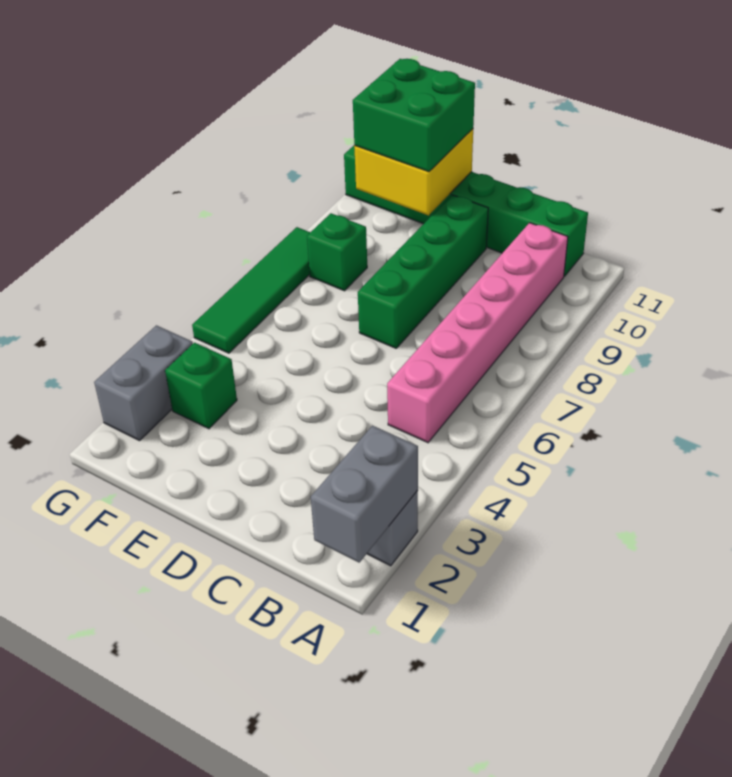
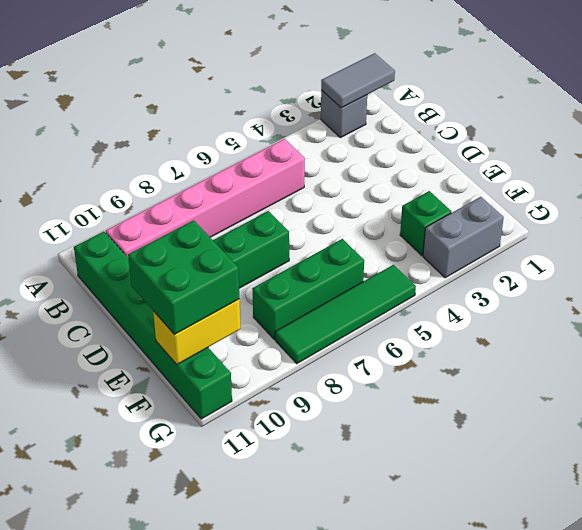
grey 1x2 brick [311,426,418,562] -> grey 1x2 tile [321,53,395,108]
yellow 2x2 brick [354,129,473,215] -> yellow 1x2 brick [153,299,241,364]
green 1x1 brick [307,213,367,291] -> green 1x3 brick [252,239,364,339]

